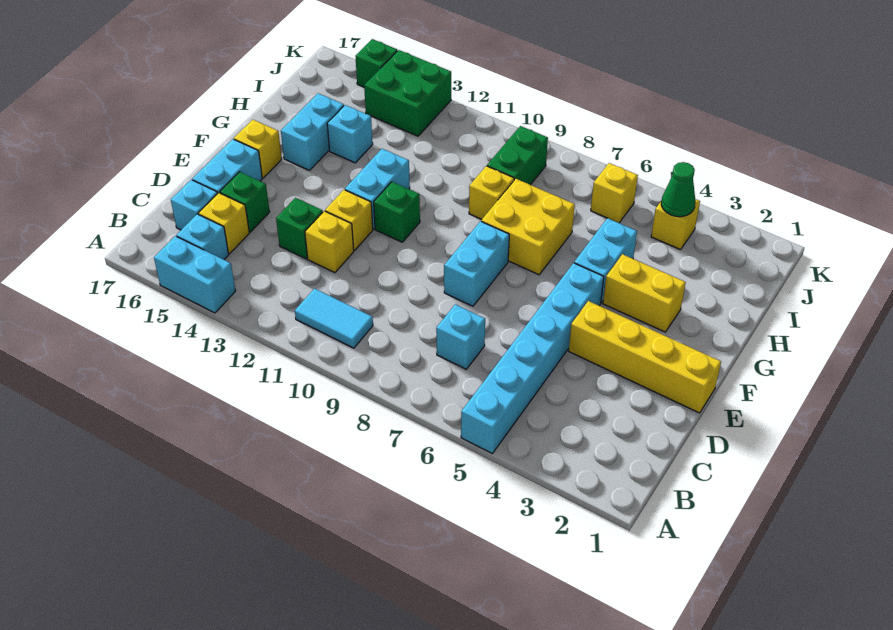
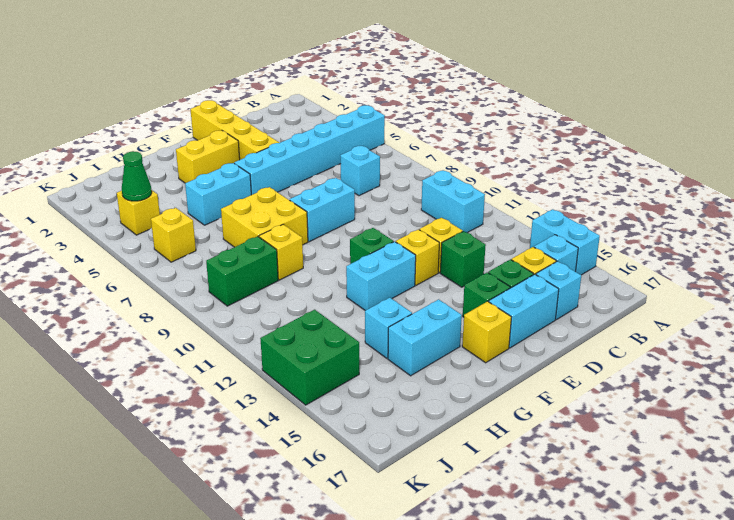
cyan 1x2 tile [295,289,373,348] -> cyan 1x2 brick [421,170,485,233]
yellow 1x2 brick [603,254,686,332] -> yellow 1x2 brick turned to [176,131,240,183]
green 1x1 brick [355,39,397,87] -> green 1x1 brick moved to [463,273,510,317]

